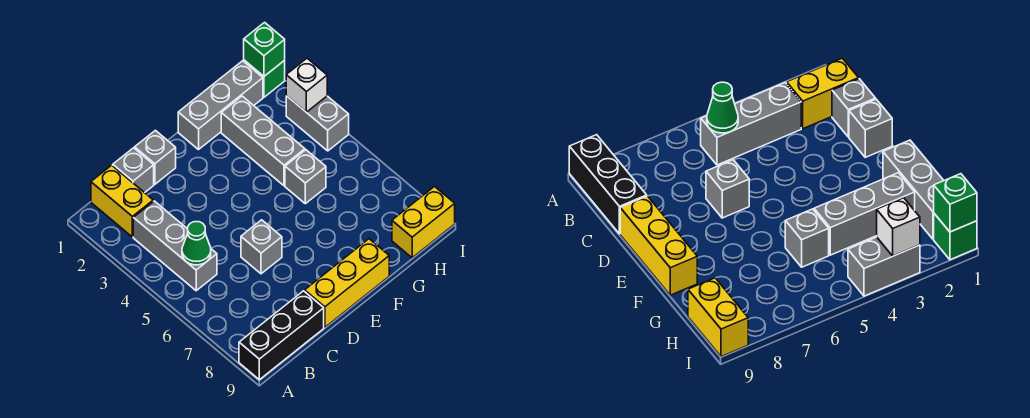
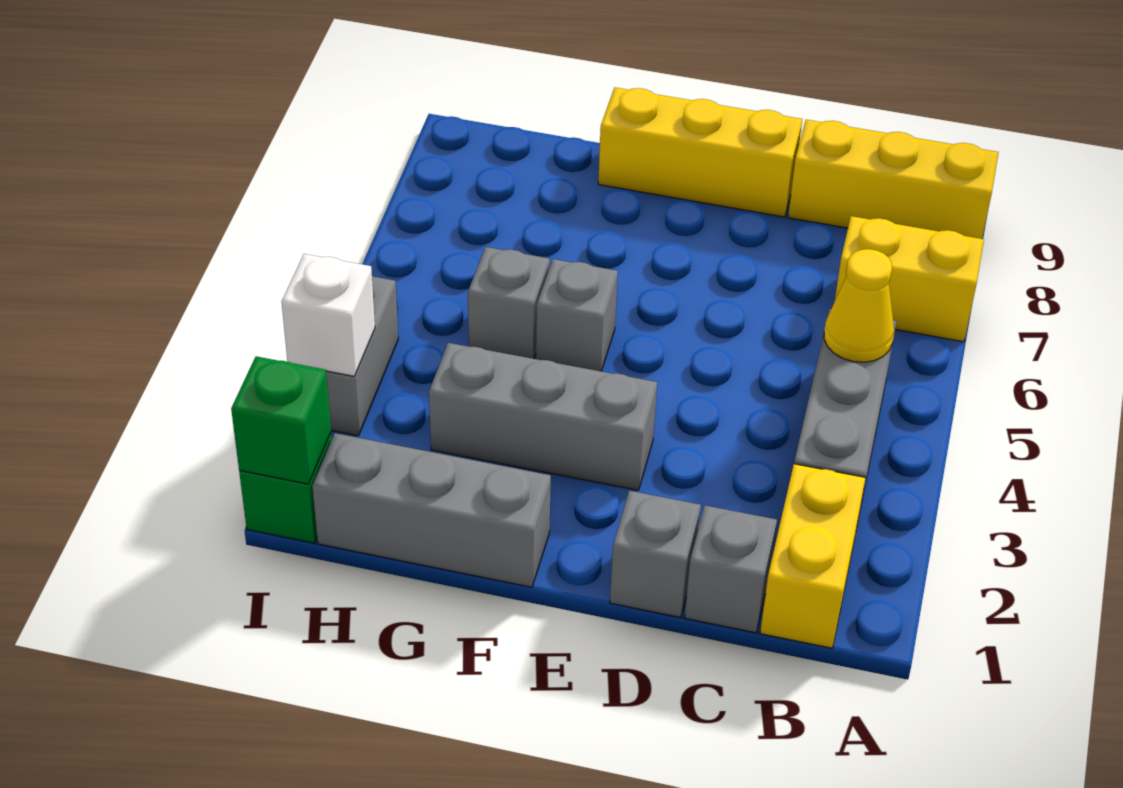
black 1x3 brick [239,291,324,380] -> yellow 1x3 brick [788,120,999,239]
green 1x1 cone [182,222,211,265] -> yellow 1x1 cone [824,249,894,362]
grey 1x1 brick [241,220,282,274] -> grey 1x1 brick moved to [536,259,618,371]
grey 1x3 brick [221,96,305,186] -> grey 1x3 brick turned to [429,343,657,490]
yellow 1x2 brick [392,187,455,258] -> yellow 1x2 brick moved to [835,216,984,342]

